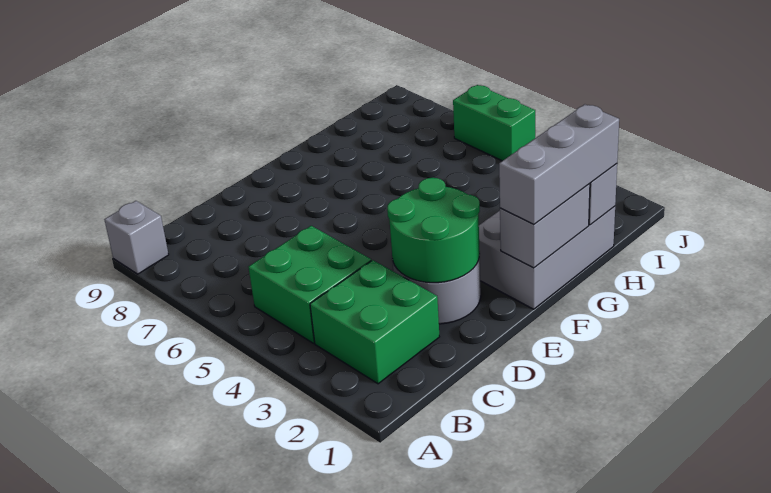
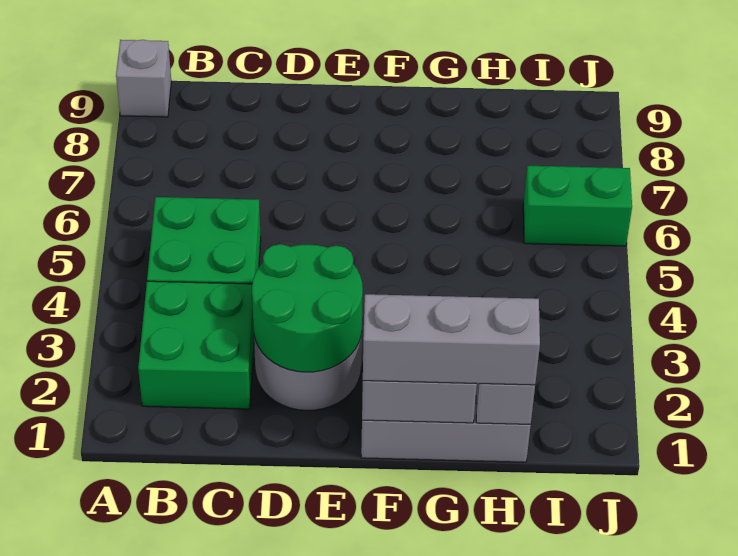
green 1x2 brick [453,85,535,161] -> green 1x2 brick turned to [523,166,632,246]

